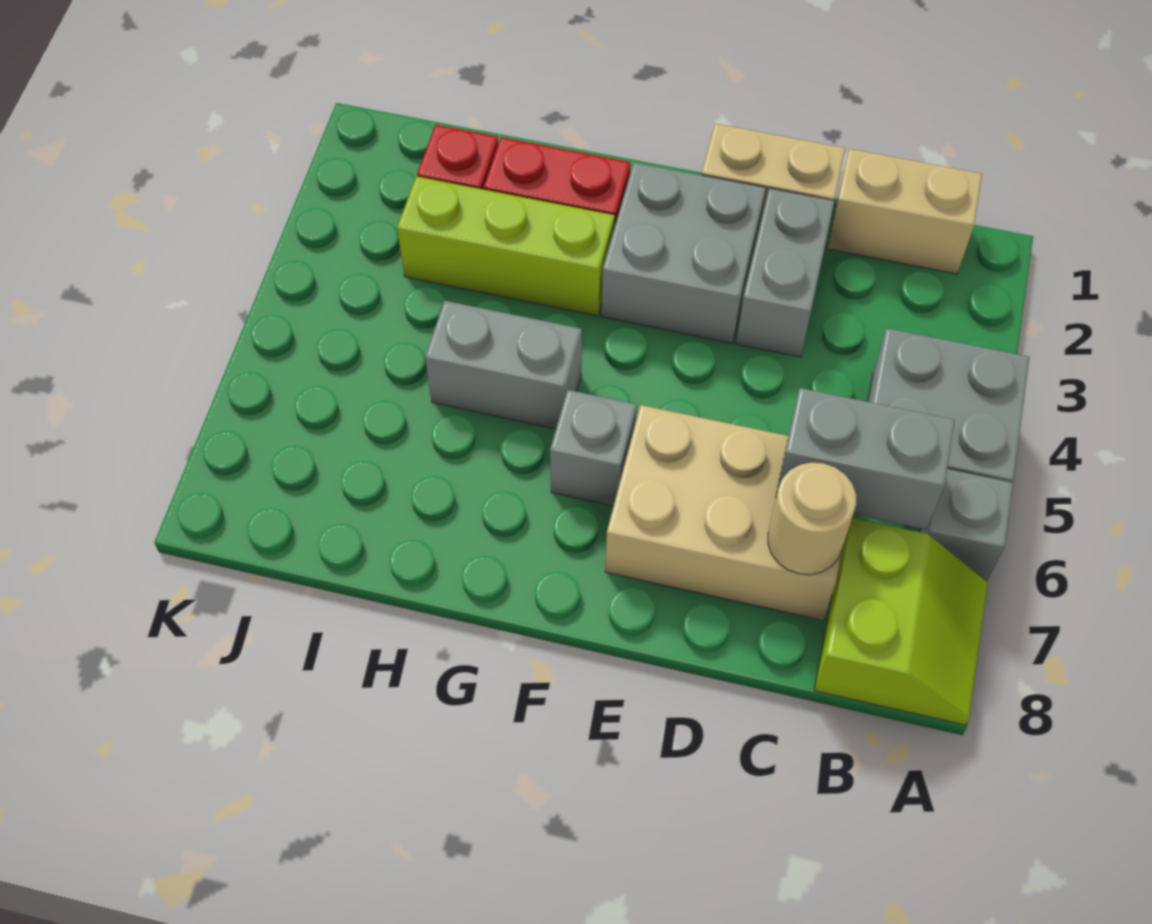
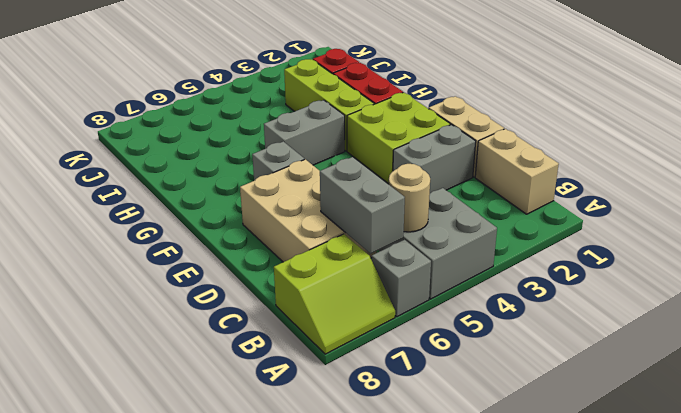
tan 1x1 round brick [768,463,856,575] -> tan 1x1 round brick moved to [389,164,430,232]
grey 2x2 brick [602,163,766,343] -> lime 2x2 brick [347,93,450,184]
grey 1x2 brick [425,301,582,429] -> grey 1x2 brick turned to [264,100,345,165]

